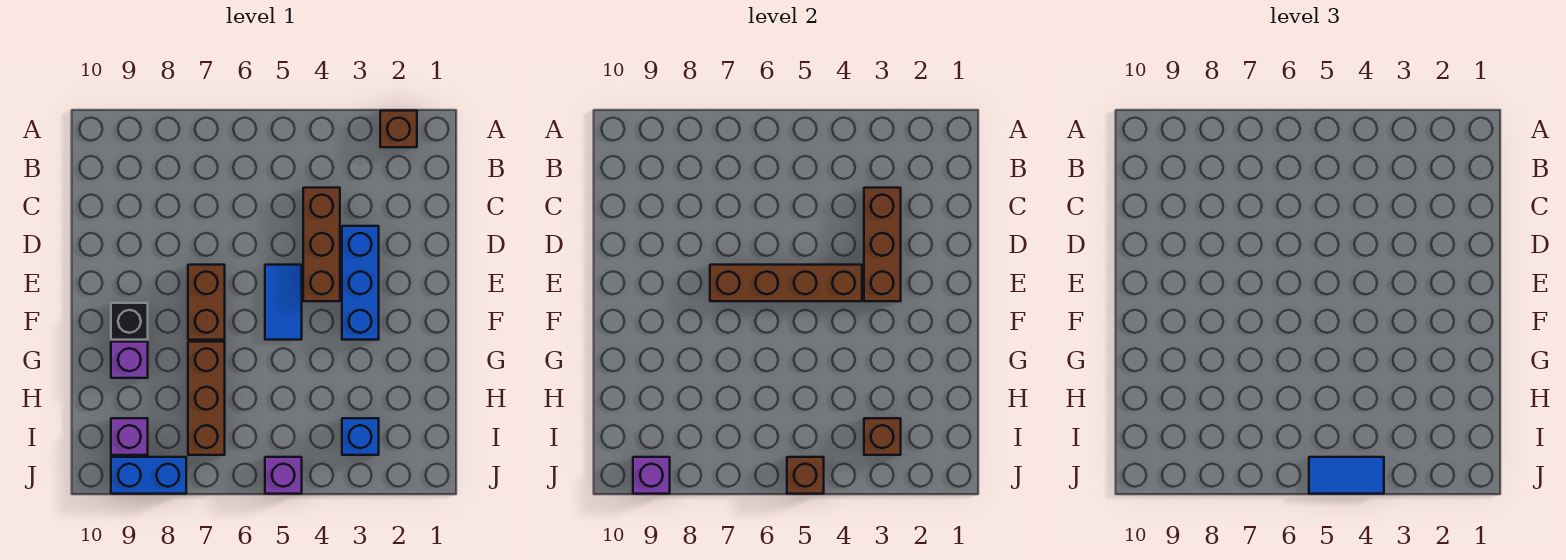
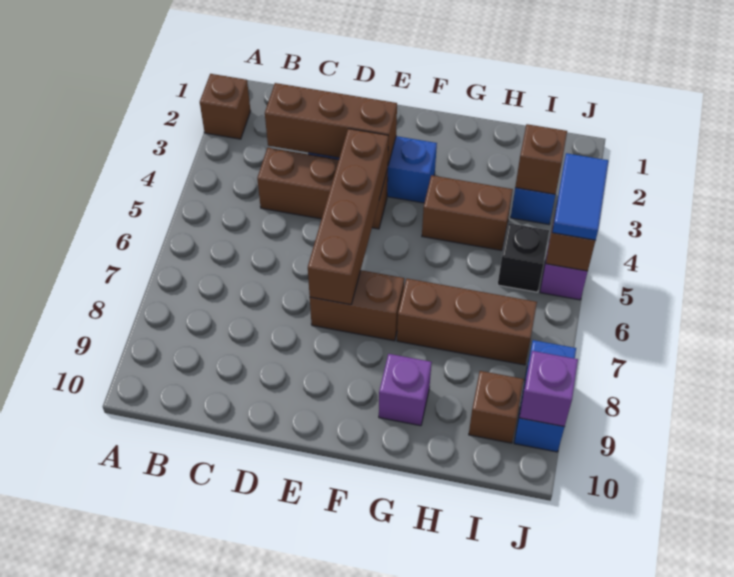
blue 1x2 tile [265,265,302,340] -> none
black 1x1 brick [111,303,148,340] -> black 1x1 brick moved to [498,223,549,292]
none -> brown 1x2 brick [422,175,513,251]
purple 1x1 brick [111,418,148,455] -> brown 1x1 brick [469,371,524,443]

